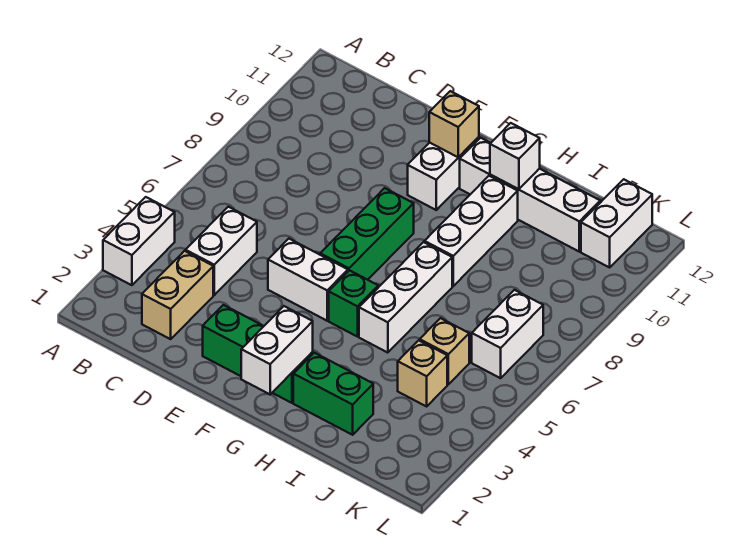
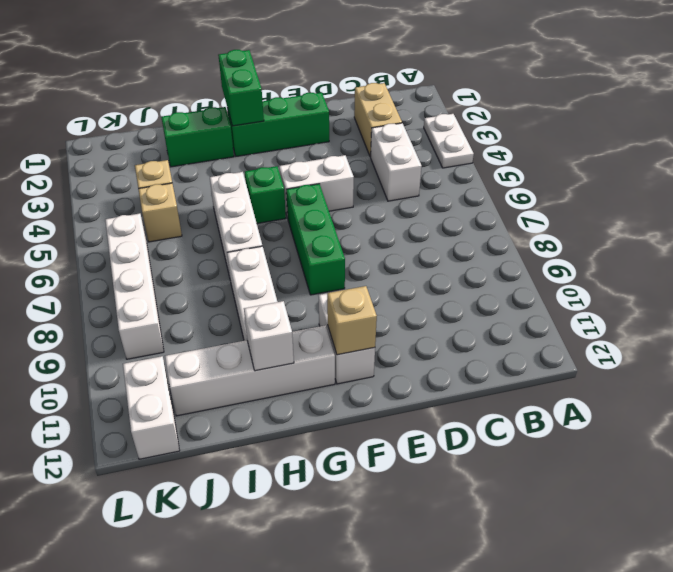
white 1x2 brick [103,197,175,285] -> white 1x2 plate [424,114,474,168]
white 1x2 brick [241,306,313,394] -> green 1x2 brick [218,50,264,126]
white 1x2 brick [472,290,543,378] -> white 1x4 brick [105,213,164,359]

